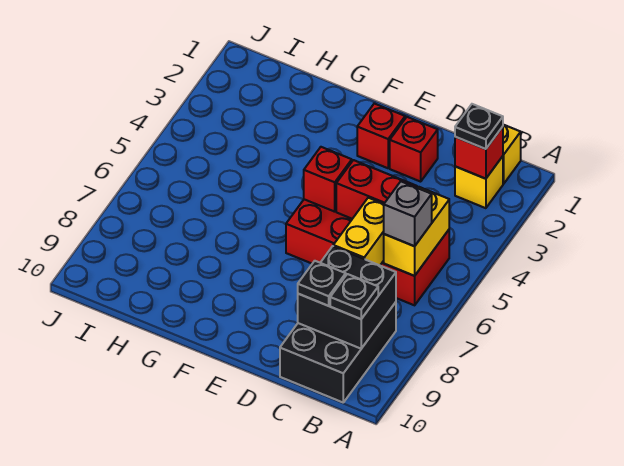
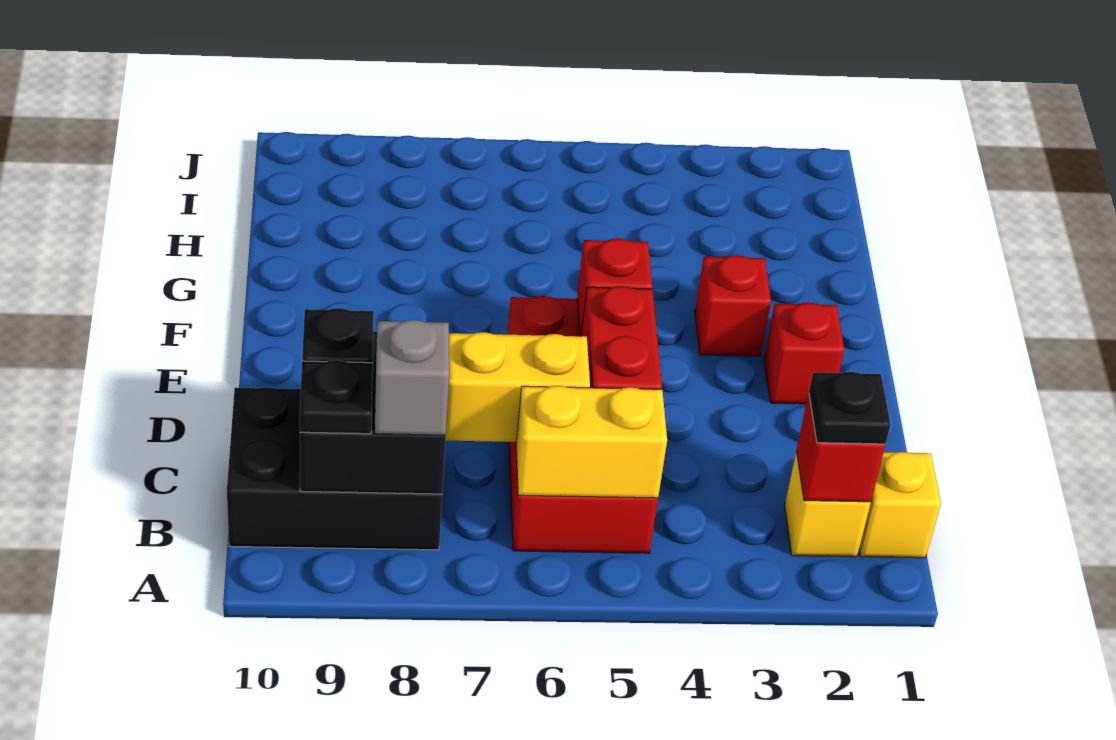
grey 1x1 brick [384,182,432,246] -> grey 1x1 brick moved to [375,320,449,435]
red 1x1 brick [390,117,438,182] -> red 1x1 brick moved to [695,255,771,356]

